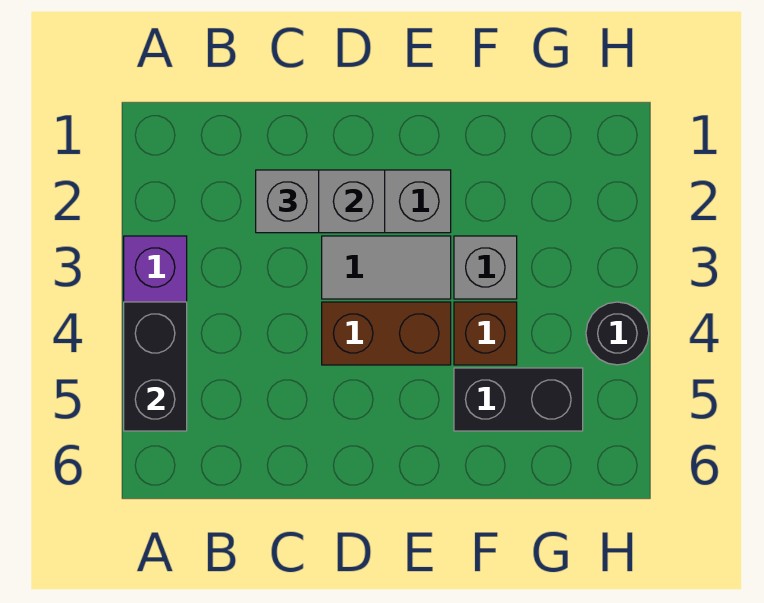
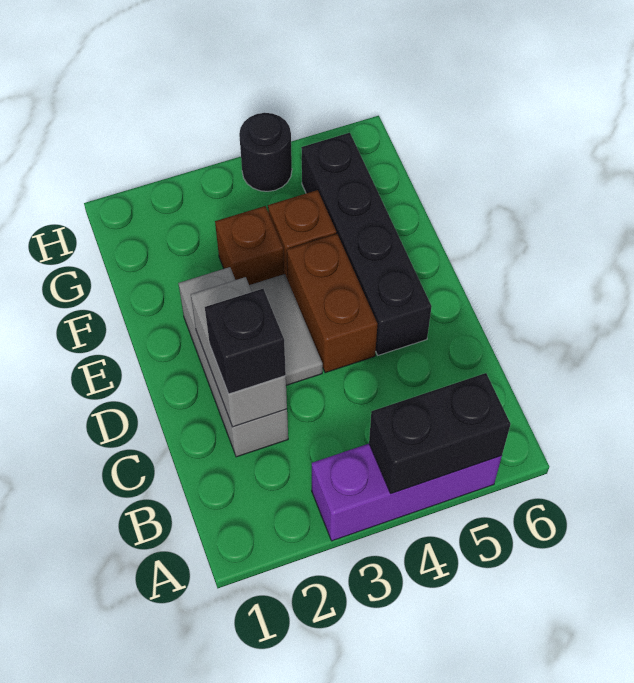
grey 1x1 brick [256,170,319,233] -> black 1x1 brick [205,289,286,394]
grey 1x1 brick [454,236,517,299] -> brown 1x1 brick [215,206,284,285]
black 1x2 brick [454,368,583,431] -> black 1x4 brick [301,133,432,355]

